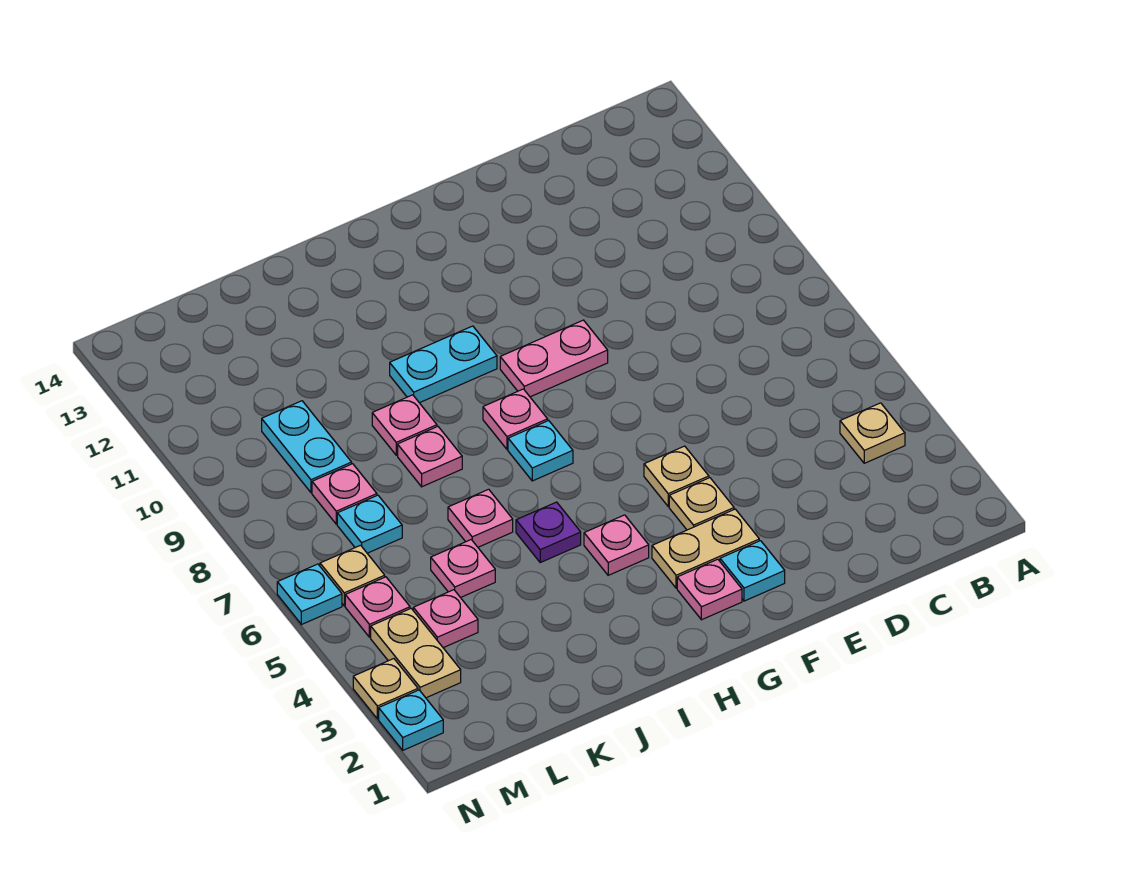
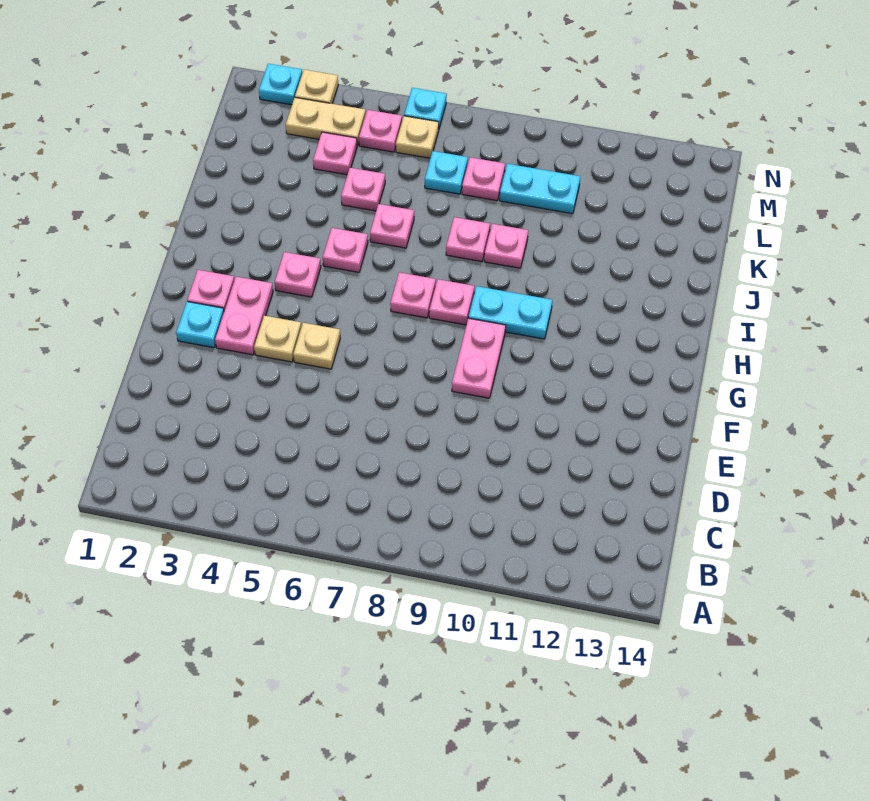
tan 1x1 plate [840,403,905,463] -> none
tan 1x2 plate [652,509,759,588] -> pink 1x2 plate [215,277,273,355]
cyan 1x1 plate [508,421,573,481] -> pink 1x1 plate [390,272,436,318]
cyan 1x2 plate [390,326,497,403] -> cyan 1x2 plate turned to [469,286,552,339]
purple 1x1 plate [516,502,581,562] -> pink 1x1 plate [323,228,368,272]

